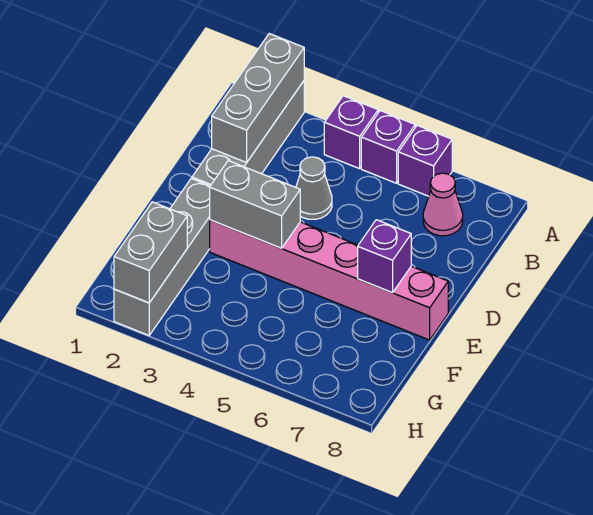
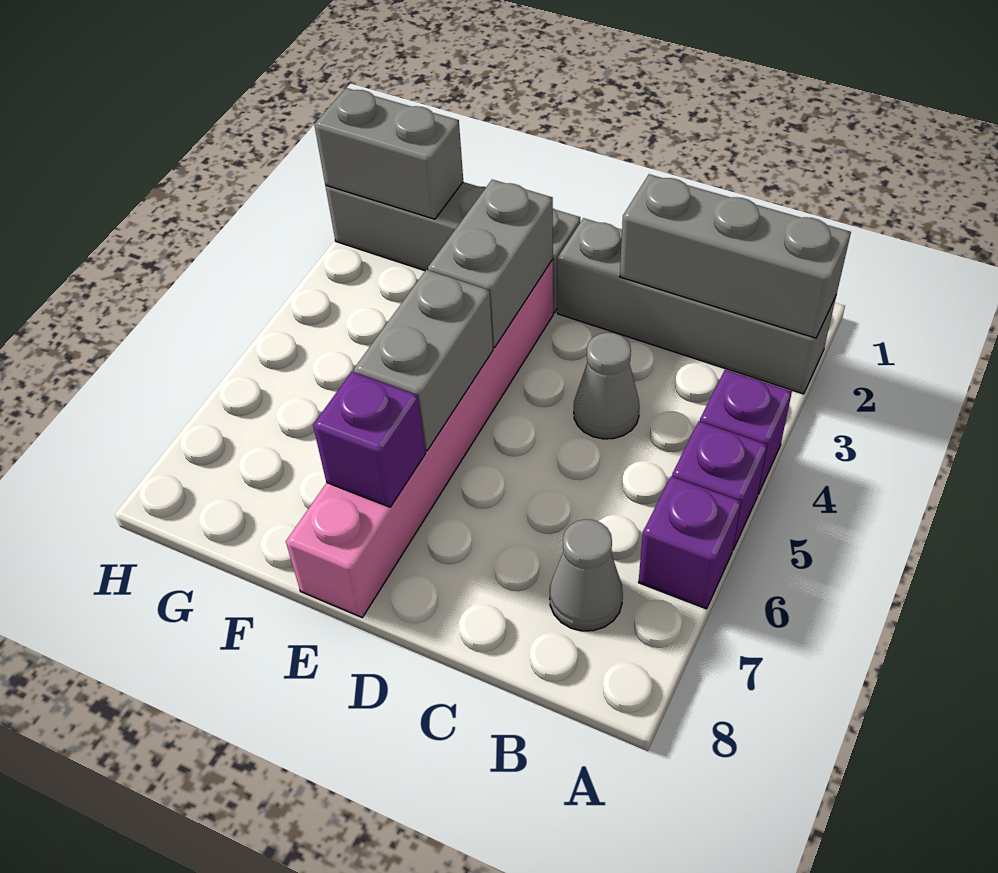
pink 1x1 cone [423,173,463,236] -> grey 1x1 cone [550,519,623,631]
none -> grey 1x2 brick [354,270,493,451]

